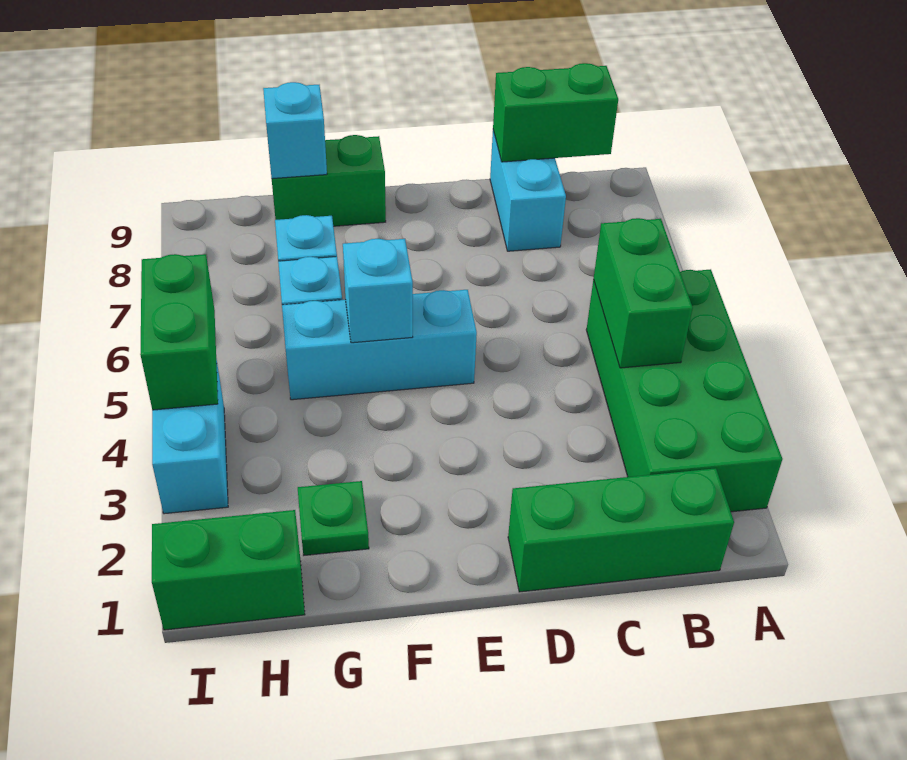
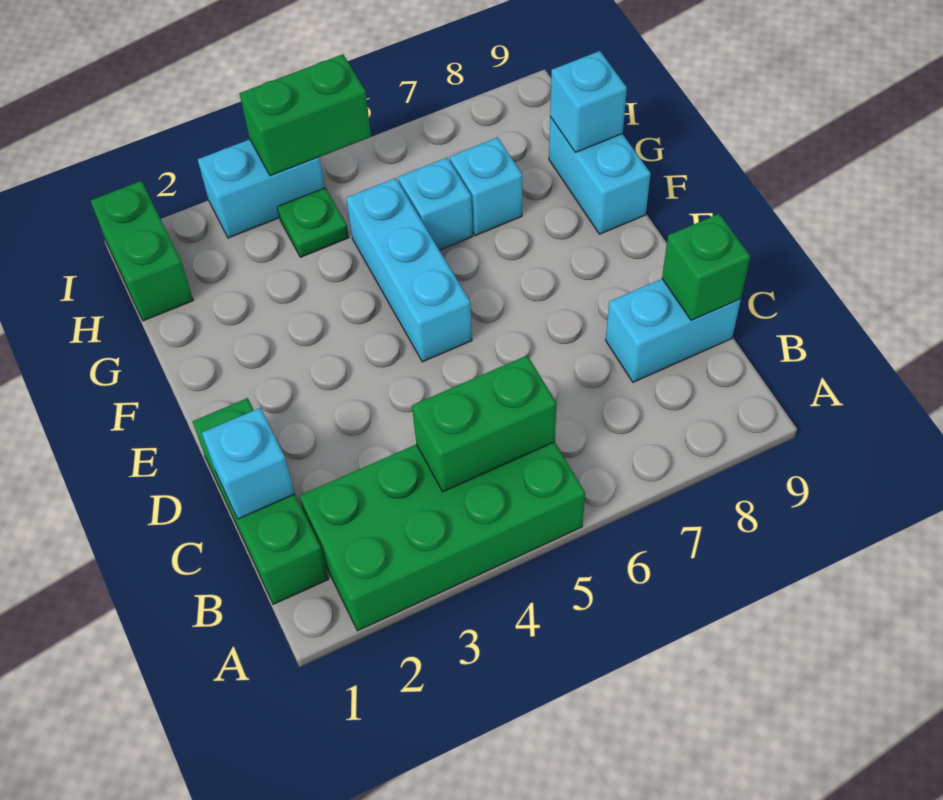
green 1x2 brick [493,63,618,162] -> green 1x1 brick [662,214,750,321]
cyan 1x1 brick [343,239,413,343] -> cyan 1x1 brick moved to [202,408,295,519]
green 1x2 brick [272,135,386,226] -> cyan 1x2 brick [549,117,651,234]
green 1x1 plate [298,481,369,555] -> green 1x1 plate moved to [277,188,349,257]

